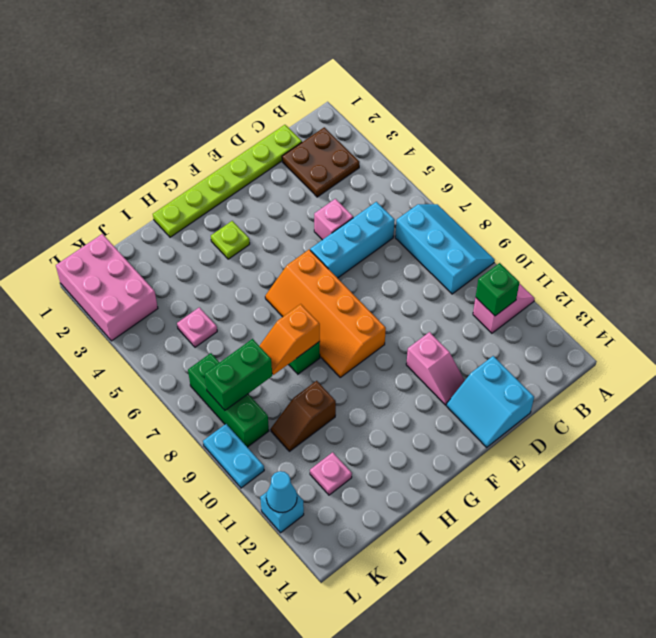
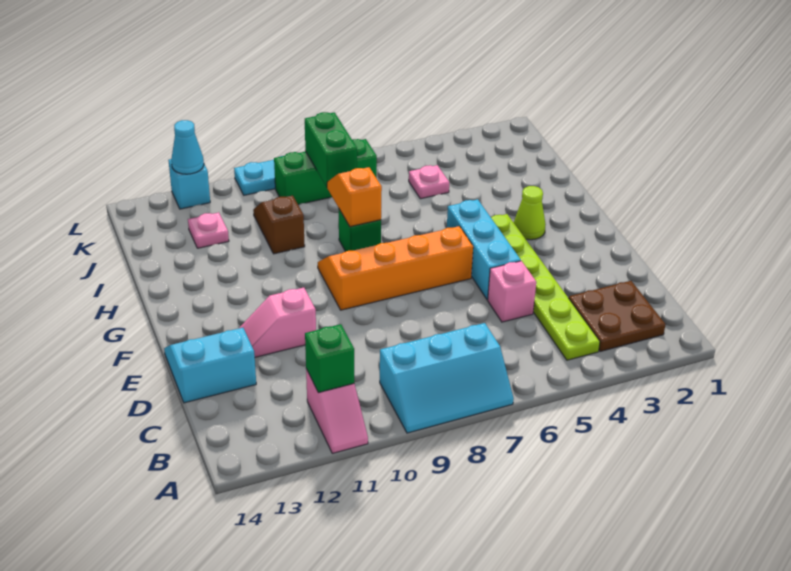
lime 1x6 plate [153,125,302,237] -> lime 1x6 plate moved to [491,214,600,360]
cyan 1x3 brick [310,202,395,278] -> cyan 1x3 brick moved to [447,199,521,300]
lime 1x1 plate [211,221,250,259] -> lime 1x1 cone [514,186,546,240]
pink 2x3 brick [56,234,158,341] -> none

